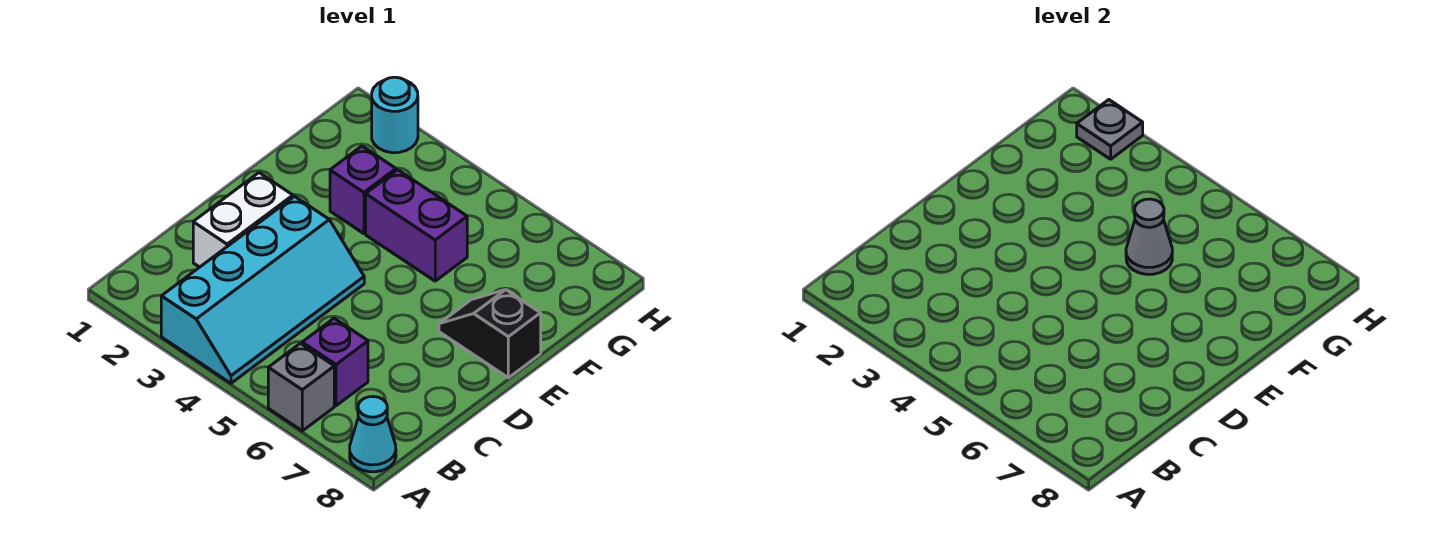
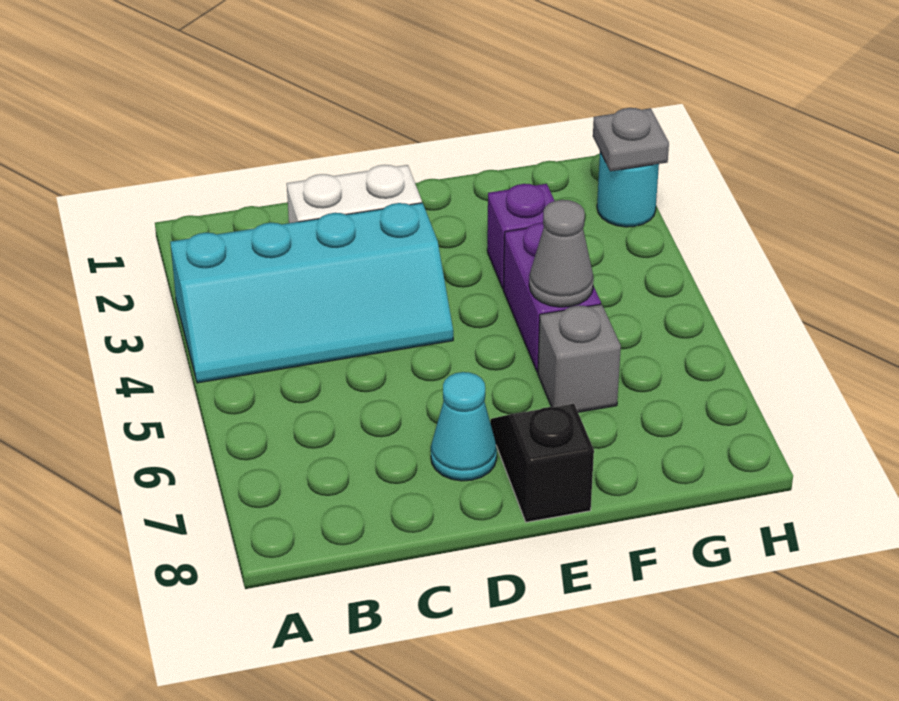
grey 1x1 brick [268,343,334,431] -> grey 1x1 brick moved to [538,304,621,412]
cyan 1x1 cone [350,397,396,472] -> cyan 1x1 cone moved to [431,372,497,481]
purple 1x1 brick [302,318,368,406] -> none

